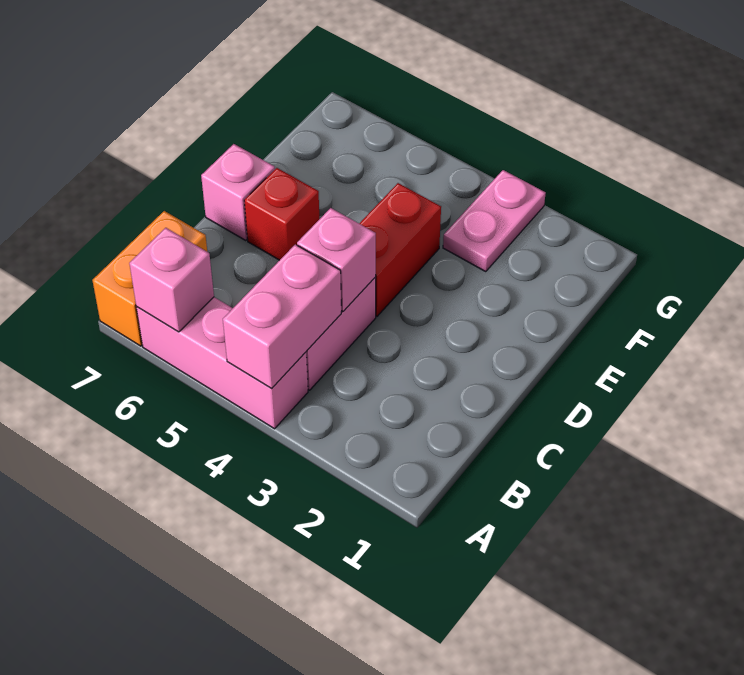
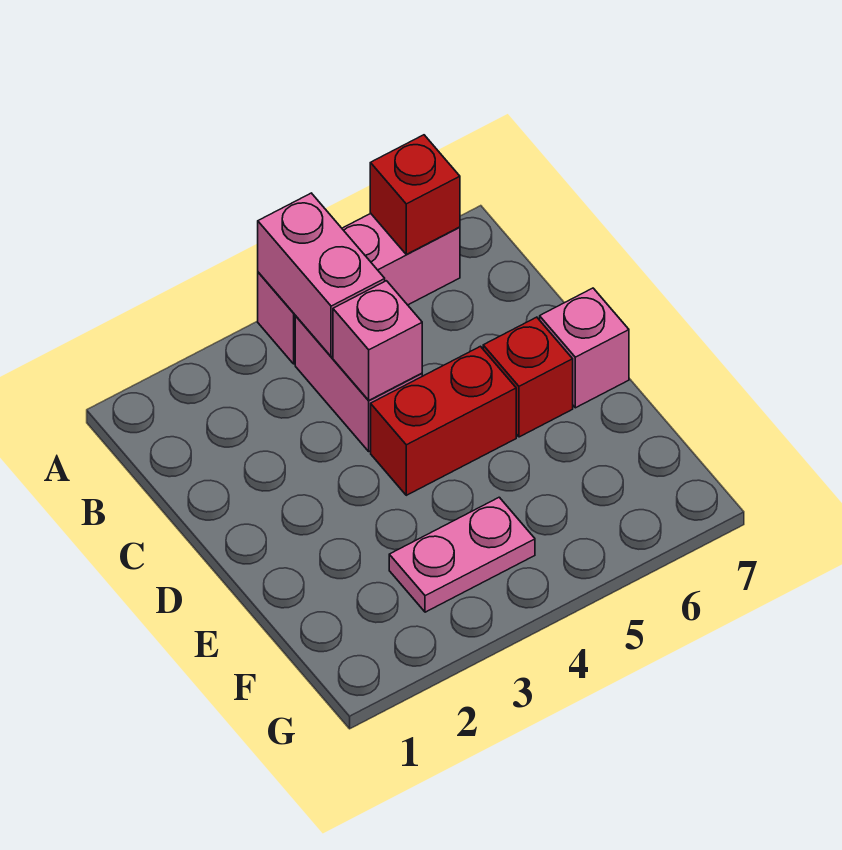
pink 1x1 brick [129,228,214,332] -> red 1x1 brick [370,135,460,254]
orange 1x2 brick [92,211,207,346] -> none
red 1x2 brick [359,183,441,316] -> red 1x2 brick turned to [371,346,516,495]
pink 1x2 plate [443,170,546,272] -> pink 1x2 plate turned to [389,497,535,612]

